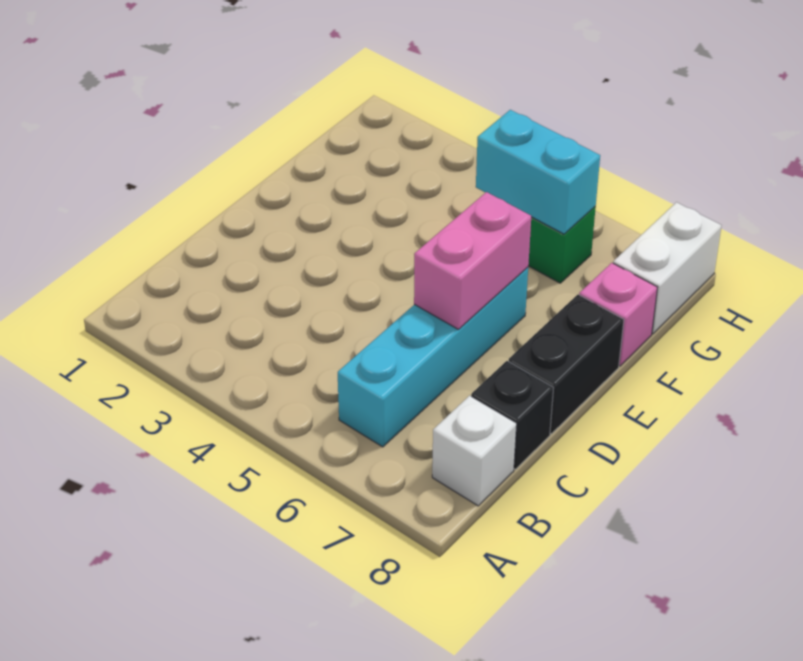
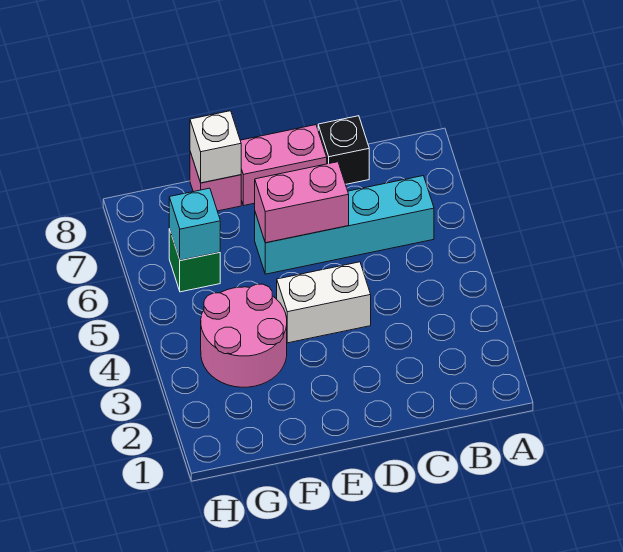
white 1x1 brick [432,395,517,506] -> white 1x1 brick moved to [190,111,241,183]
black 1x2 brick [508,295,624,434] -> pink 1x2 brick [240,125,327,206]
none -> pink 2x2 round brick [201,284,287,387]
cyan 1x2 brick [476,110,600,234] -> cyan 1x1 brick [169,188,220,260]
white 1x2 brick [613,202,722,334] -> white 1x2 brick moved to [277,262,371,343]

